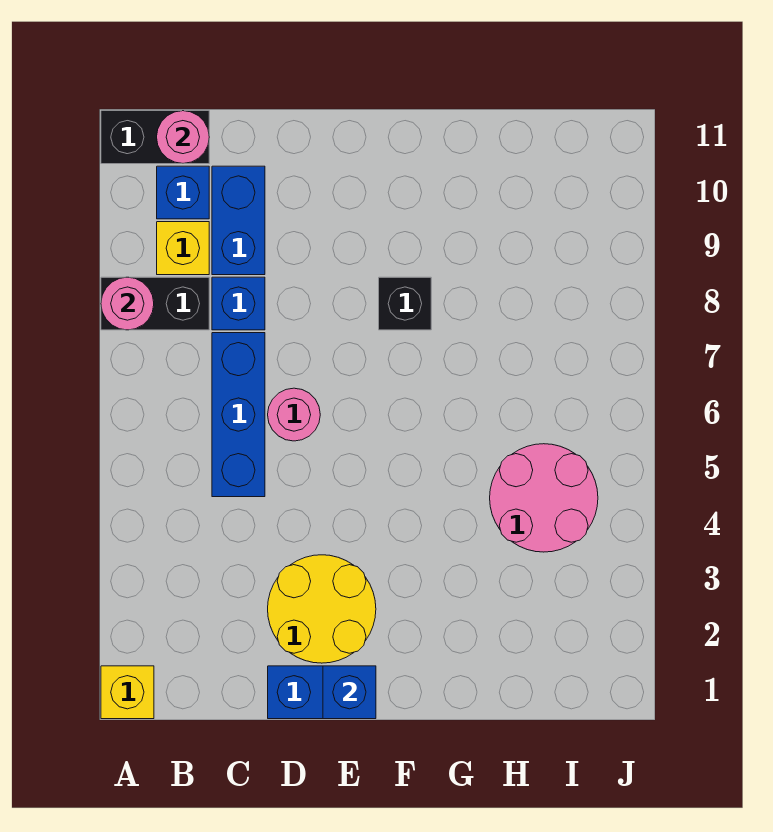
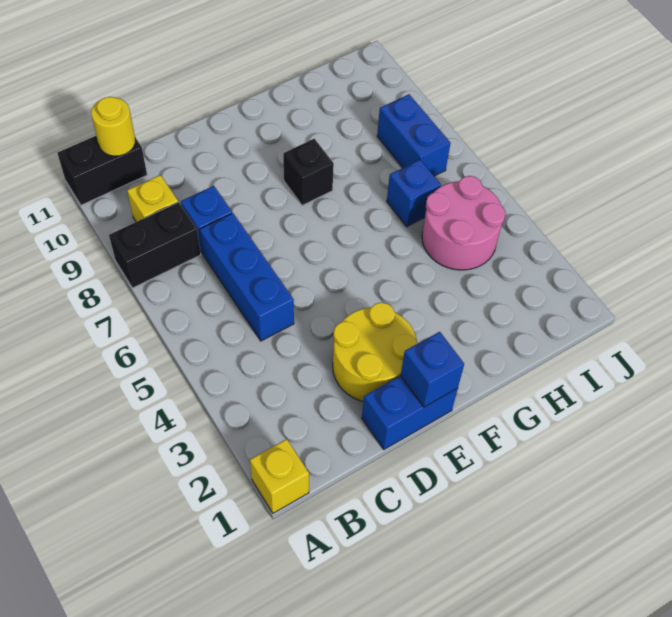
pink 1x1 round brick [101,277,154,330] -> none
blue 1x1 brick [157,166,209,219] -> blue 1x1 brick moved to [387,160,441,227]
pink 1x1 round brick [157,111,209,164] -> yellow 1x1 round brick [91,97,135,156]
blue 1x2 brick [212,166,265,275] -> blue 1x2 brick moved to [377,94,450,176]
pink 1x1 round brick [268,388,320,441] -> none

